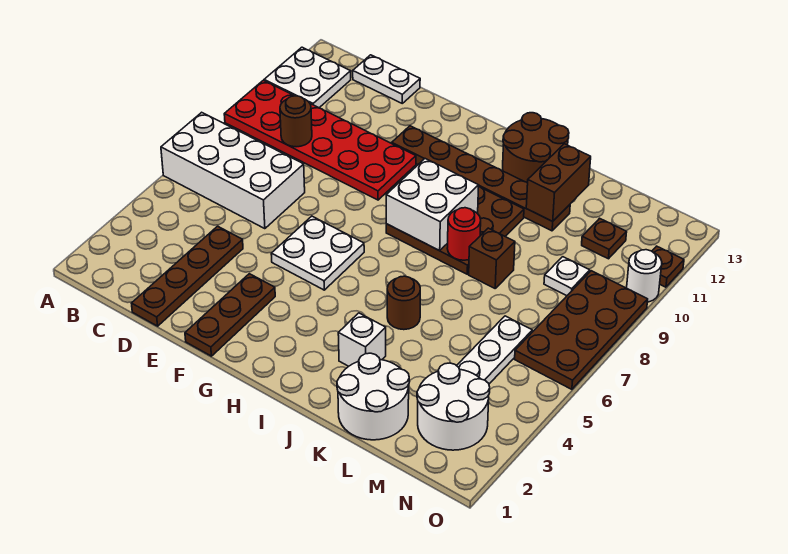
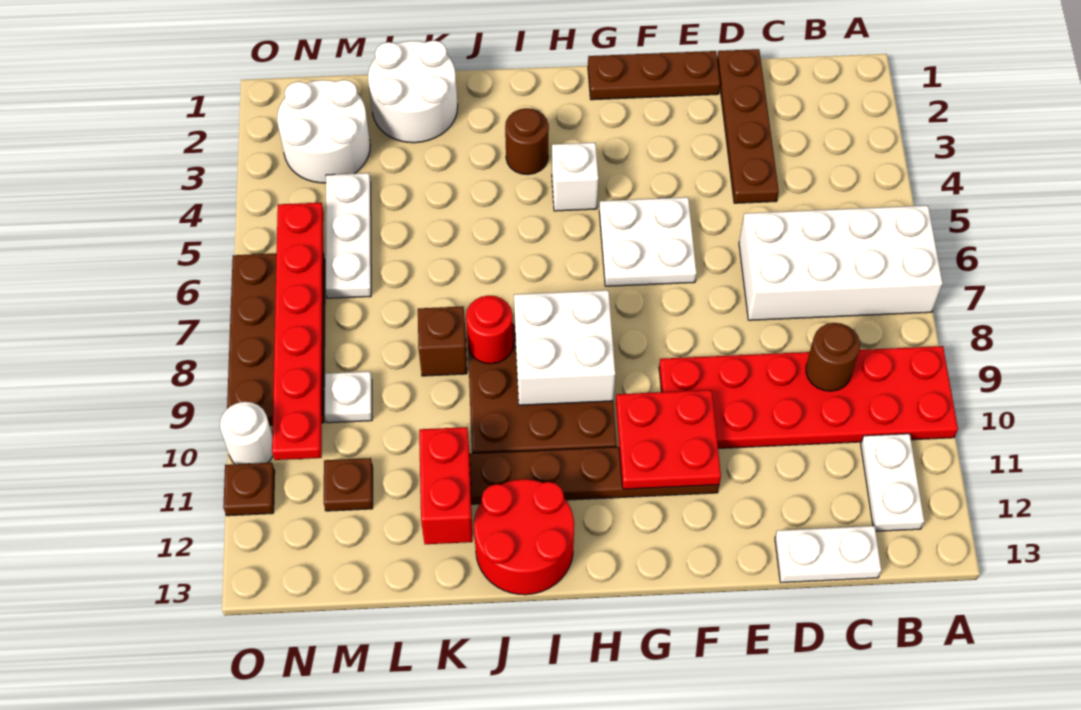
white 2x2 plate [264,47,351,108] -> white 1x2 plate [861,434,924,531]
brown 1x3 plate [185,274,275,356] -> brown 1x3 plate turned to [588,51,720,100]
none -> red 2x2 plate [616,390,721,489]
brown 2x2 round brick [503,113,569,183] -> red 2x2 round brick [474,479,574,595]
white 1x1 brick [338,313,386,366] -> white 1x1 brick moved to [552,143,598,211]
brown 1x1 round brick [387,276,420,330] -> brown 1x1 round brick moved to [505,108,549,174]
brown 1x2 brick [526,144,591,221] -> red 1x2 brick [419,427,473,544]
none -> red 1x6 plate [272,203,324,460]

